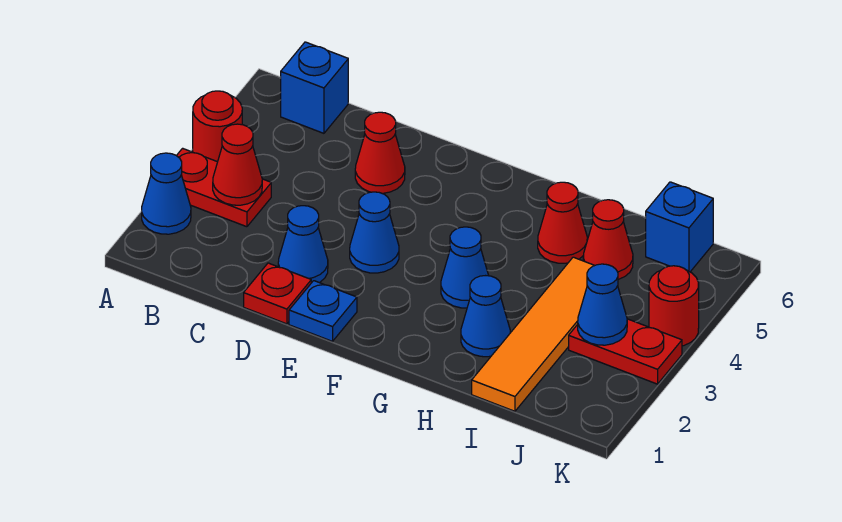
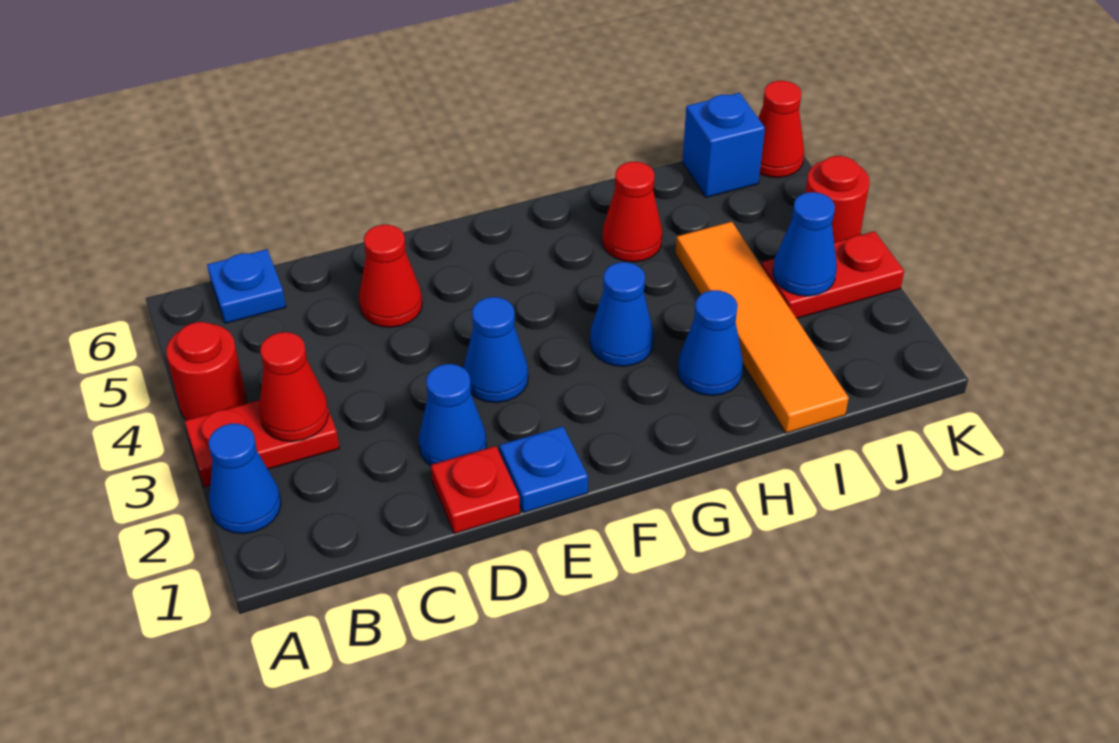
blue 1x1 brick [281,42,348,133] -> blue 1x1 plate [207,249,286,323]
red 1x1 cone [583,200,633,279] -> red 1x1 cone moved to [758,81,804,178]

